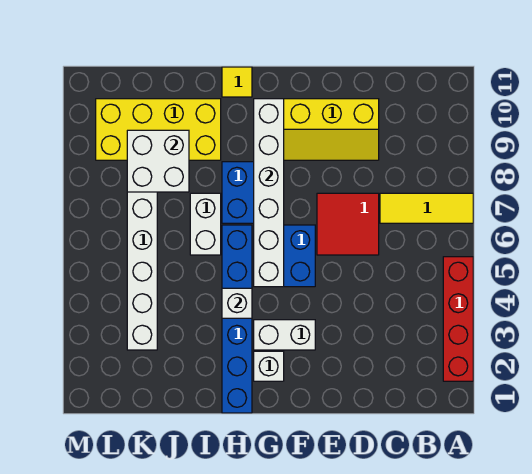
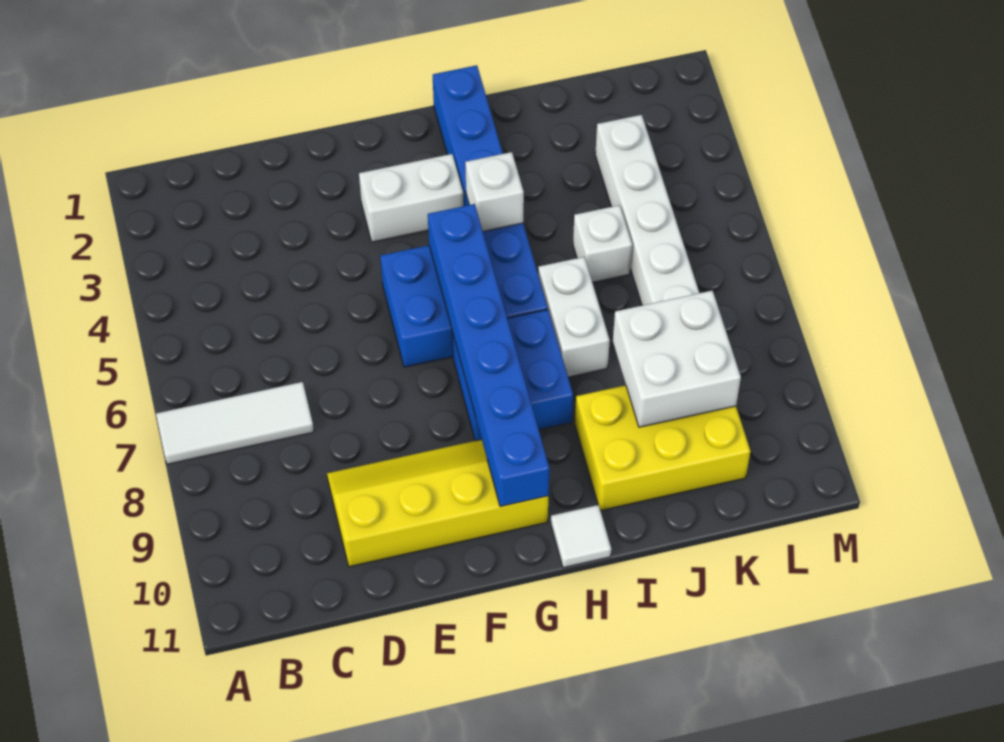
red 1x4 brick [443,257,473,381] -> none
yellow 1x3 tile [380,193,473,223] -> white 1x3 tile [156,382,314,464]
red 2x2 tile [317,193,379,255] -> none
white 1x1 brick [254,351,284,381] -> white 1x1 brick moved to [573,205,632,282]
white 1x6 brick [254,99,284,287] -> blue 1x6 brick [428,204,550,507]
yellow 1x1 tile [222,67,252,97] -> white 1x1 tile [551,505,611,568]
yellow 2x4 brick [96,99,221,160] -> yellow 2x3 brick [575,385,750,511]

